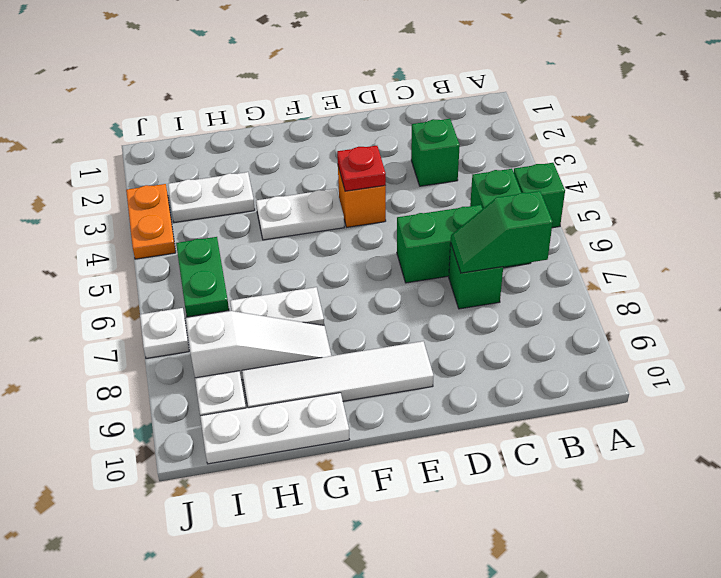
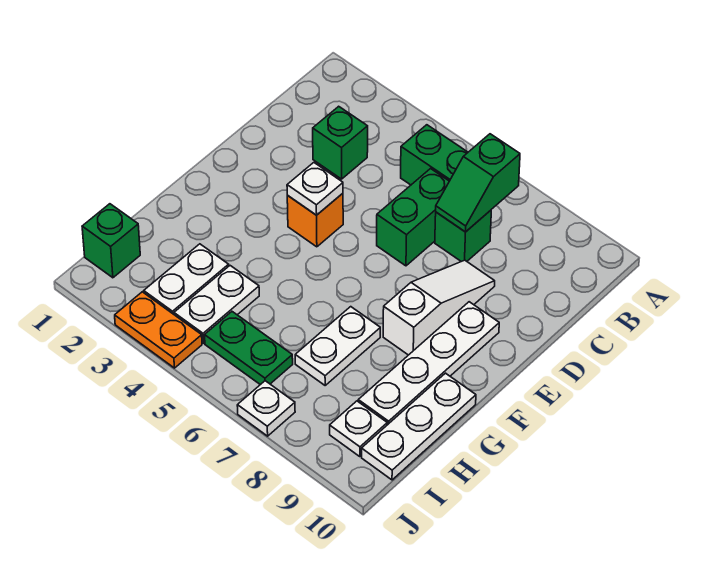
green 1x1 brick [514,163,565,228] -> green 1x1 brick moved to [82,204,140,278]
red 1x1 plate [337,146,386,191] -> white 1x1 plate [287,163,343,215]
white 1x4 tile [242,341,433,408] -> white 1x4 plate [358,302,499,425]
white 1x2 plate [256,189,344,240] -> white 1x2 plate moved to [174,266,259,343]
white 1x3 slope [186,311,331,380] -> white 1x3 slope moved to [383,260,495,355]

